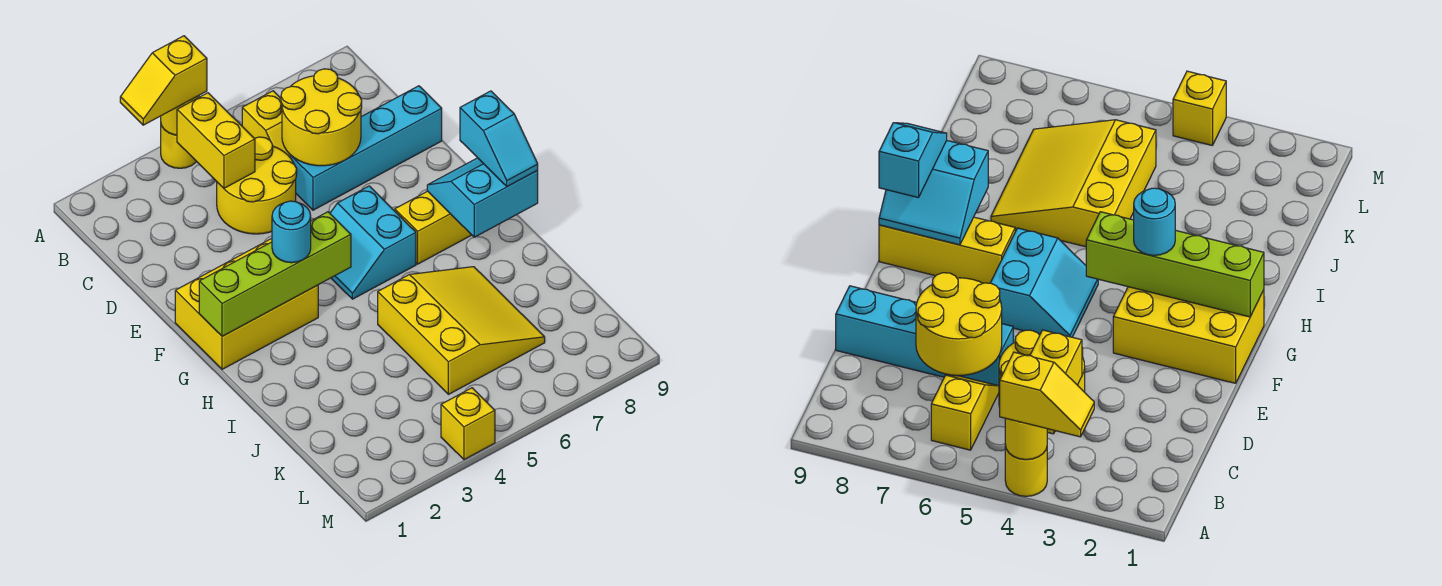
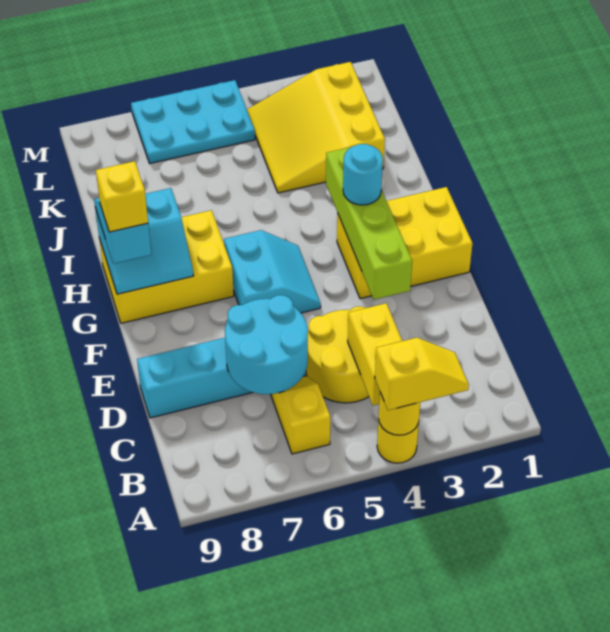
yellow 2x2 round brick [281,69,362,166] -> cyan 2x2 round brick [225,295,308,394]
lime 1x4 brick [199,212,351,336] -> lime 1x4 brick turned to [326,147,412,300]
yellow 1x3 brick [395,191,471,264] -> yellow 2x3 brick [99,210,234,323]
yellow 3x3 slope [378,267,545,394] -> yellow 3x3 slope moved to [247,62,385,193]
none -> cyan 2x3 plate [131,80,255,163]
yellow 1x1 brick [441,388,495,460] -> yellow 1x1 brick moved to [96,161,148,232]

